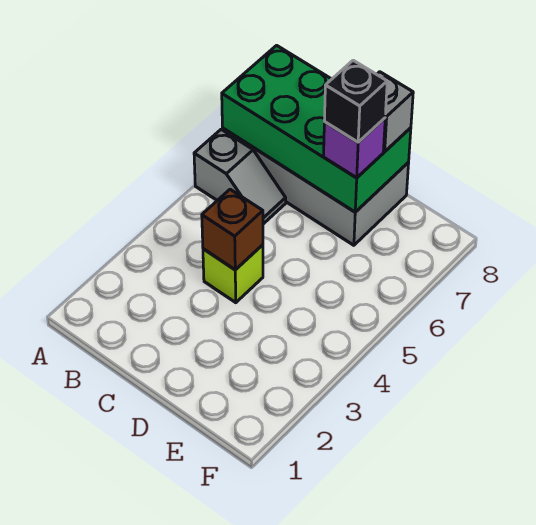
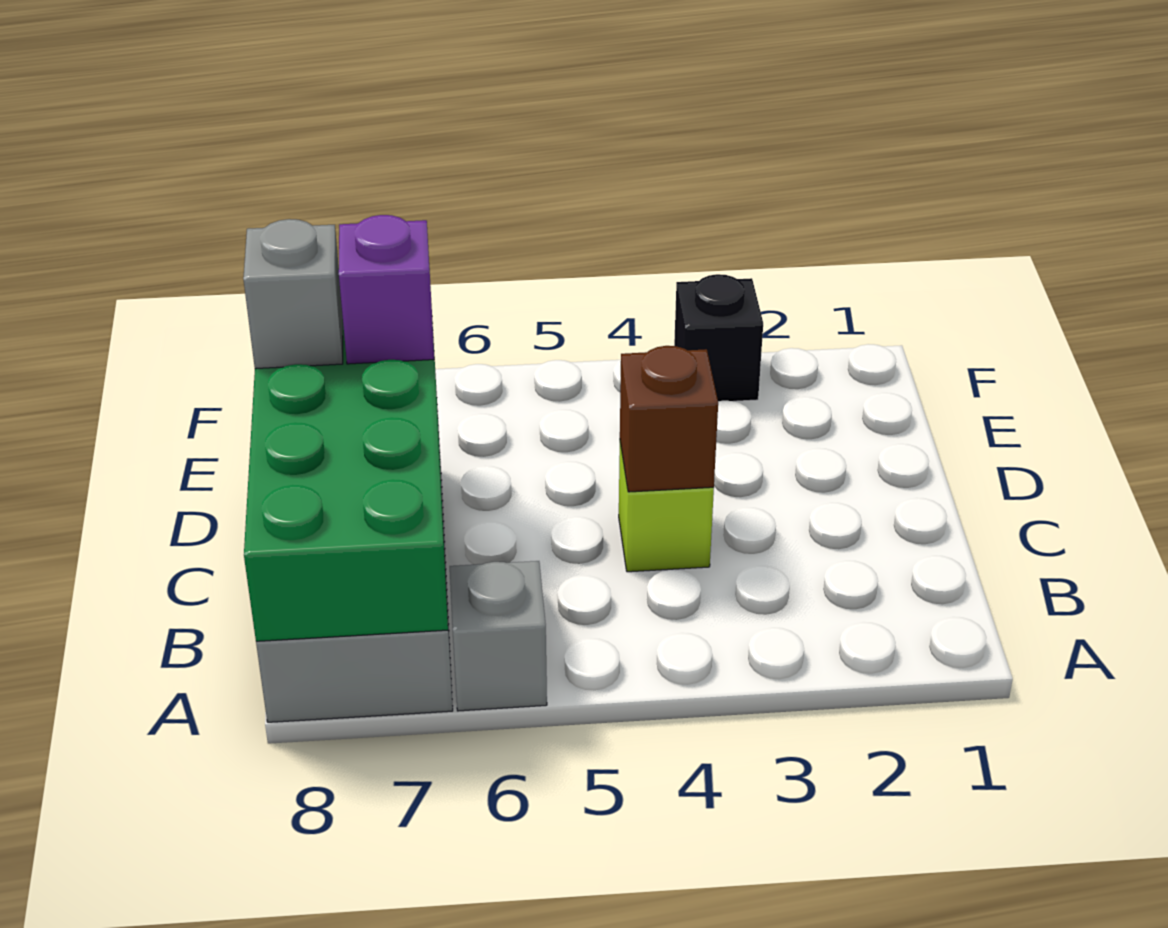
black 1x1 brick [324,60,387,142] -> black 1x1 brick moved to [674,274,763,401]

